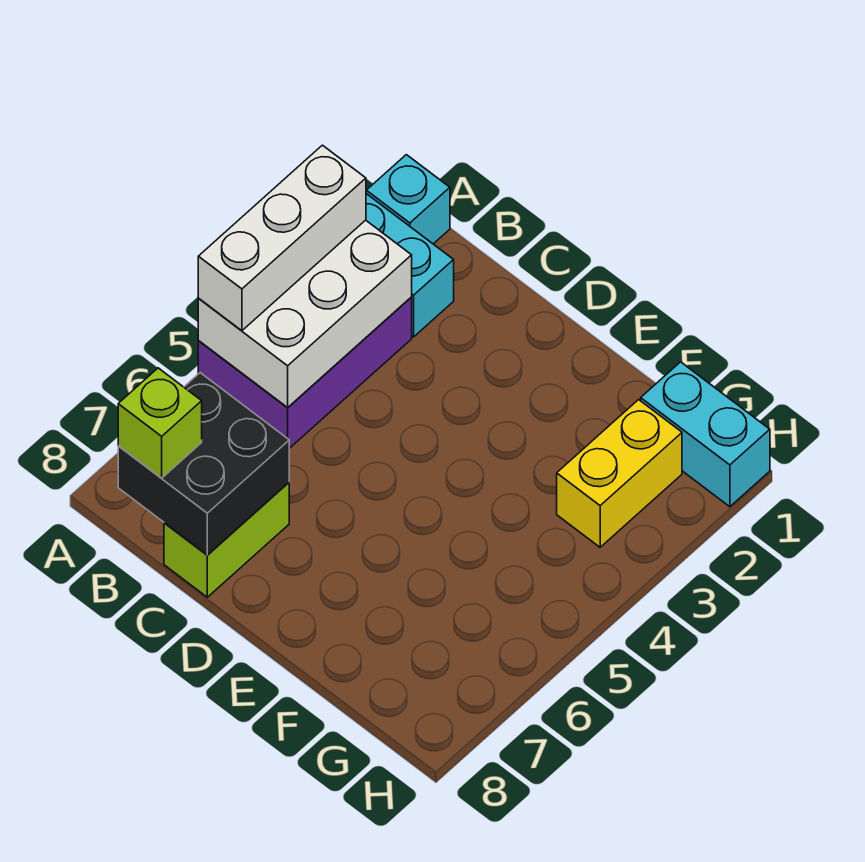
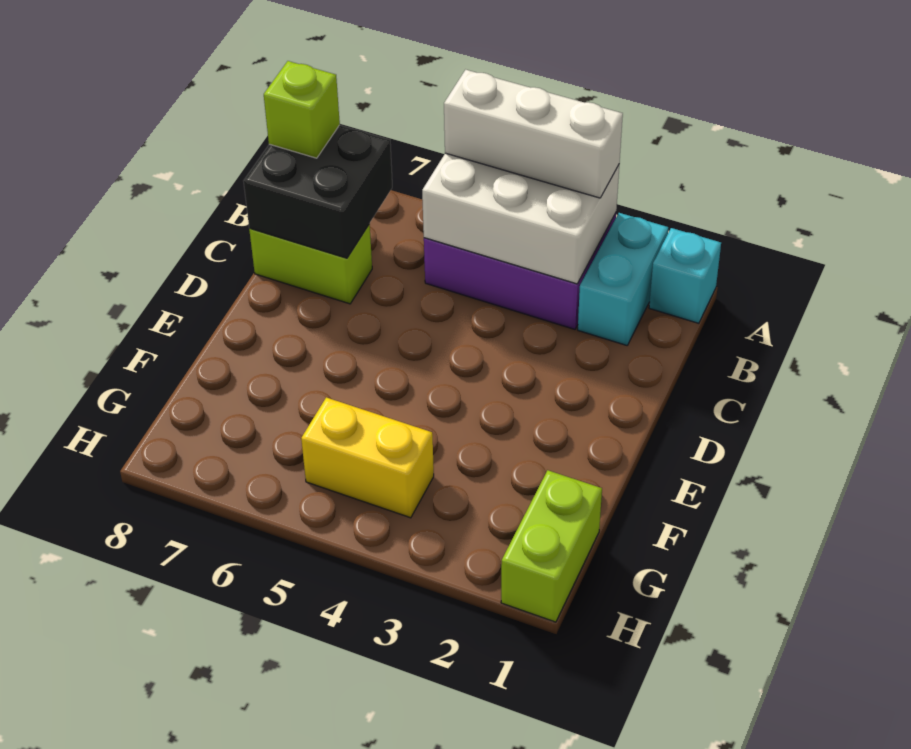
cyan 1x2 brick [641,362,770,507] -> lime 1x2 brick [501,470,602,622]
yellow 1x2 brick [557,400,682,547] -> yellow 1x2 brick moved to [301,397,434,518]

